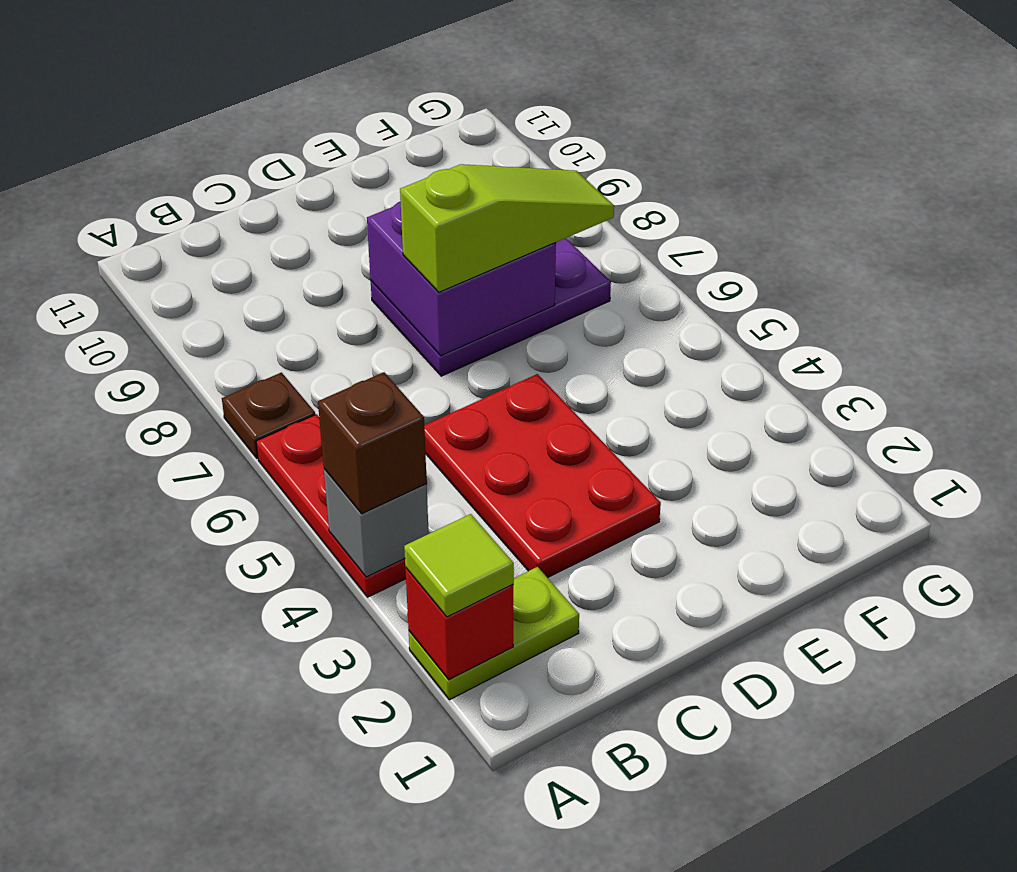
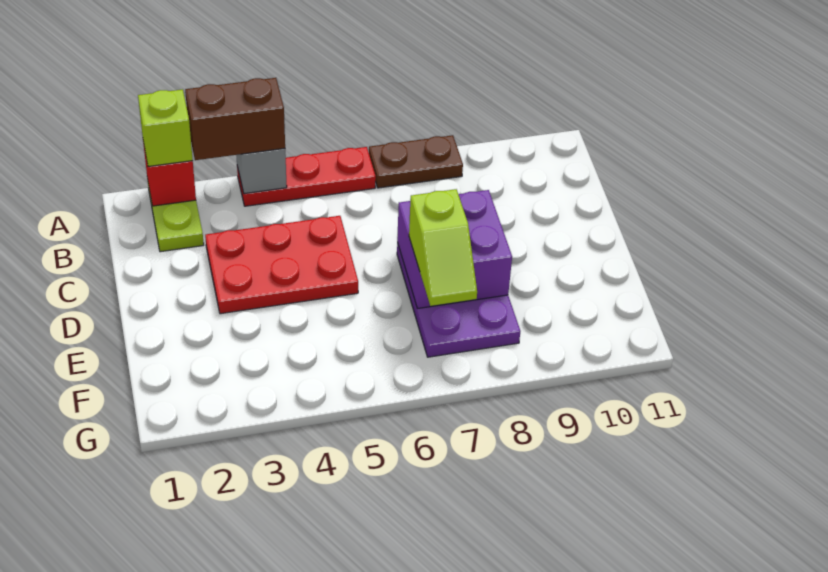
lime 1x1 tile [404,514,514,617] -> lime 1x1 brick [138,89,193,166]
brown 1x1 brick [318,372,427,514] -> brown 1x2 brick [185,78,285,160]
brown 1x1 plate [222,373,315,458] -> brown 1x2 plate [369,135,463,188]
lime 1x3 slope [400,164,614,292] -> lime 1x2 slope [409,189,477,306]

